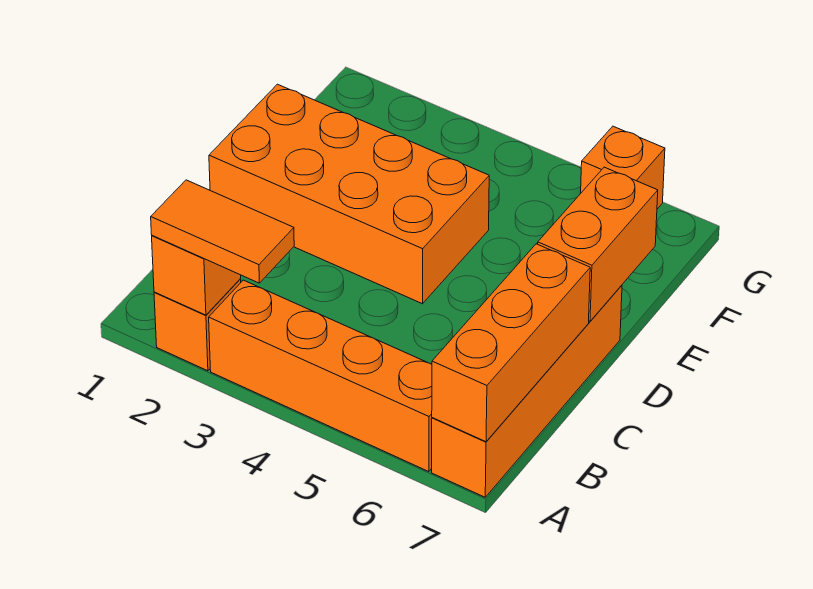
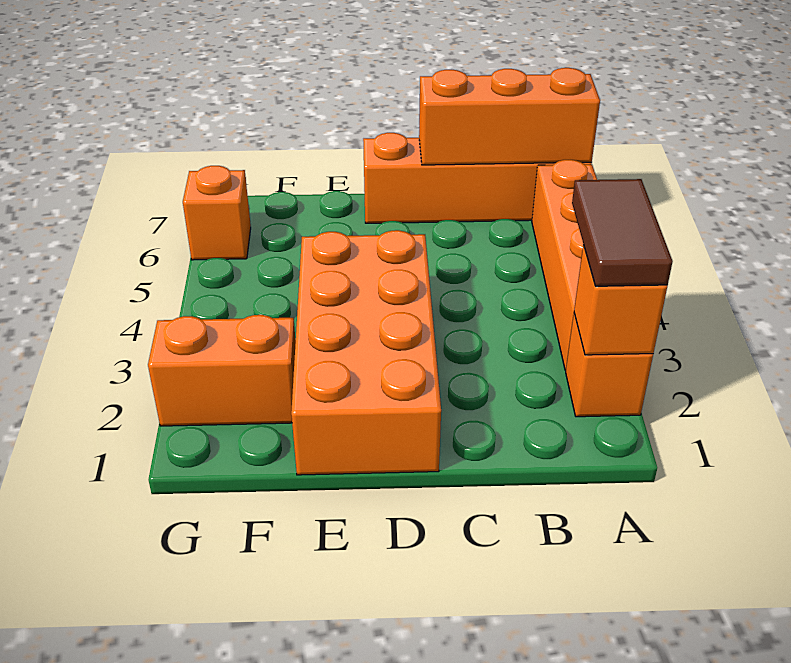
orange 1x2 tile [151,180,294,283] -> brown 1x2 tile [572,179,673,286]
orange 1x2 brick [538,167,658,321] -> orange 1x2 brick moved to [148,315,296,426]

